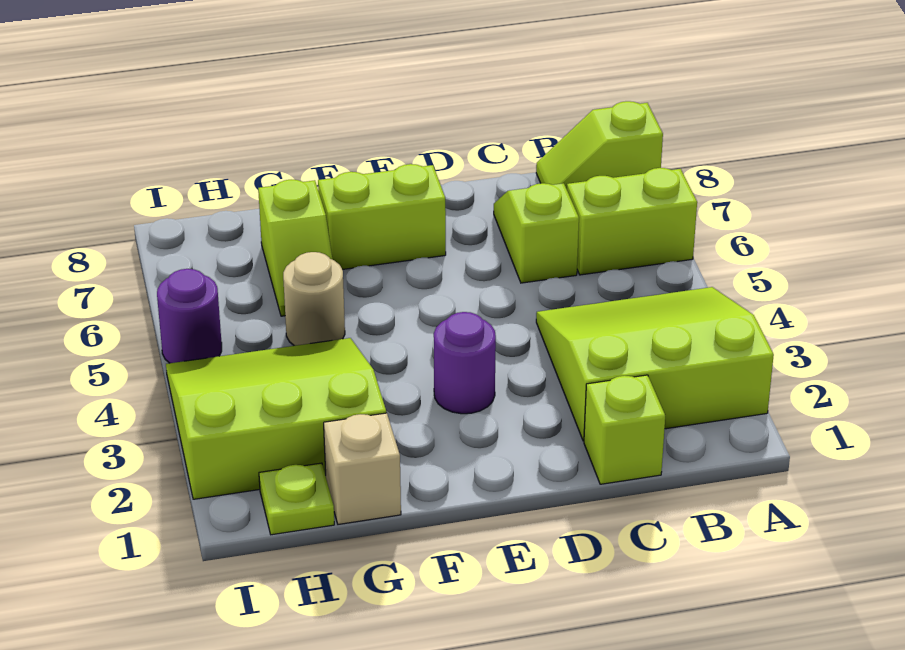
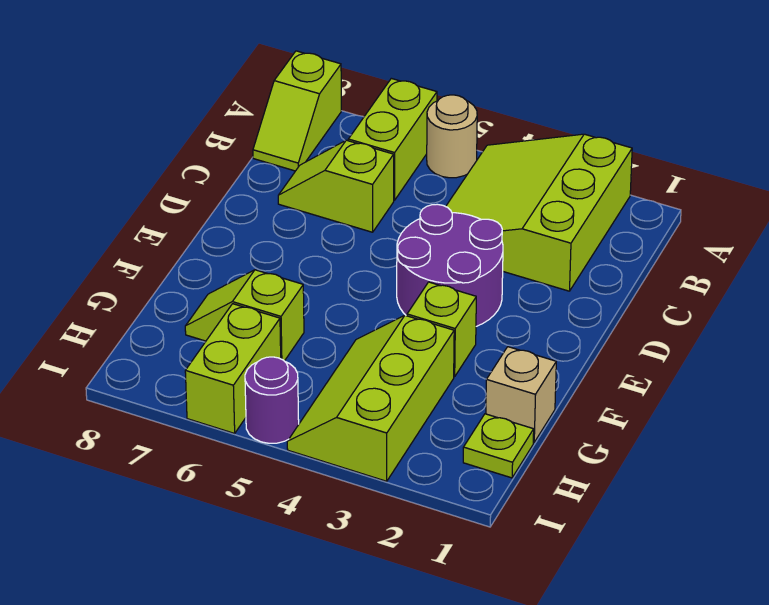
lime 1x1 brick [584,375,665,484] -> lime 1x1 brick moved to [407,282,476,377]
purple 1x1 round brick [434,312,496,414] -> purple 2x2 round brick [397,204,503,326]
lime 1x2 brick [318,164,446,269] -> lime 1x2 brick moved to [185,304,281,433]
lime 3x3 slope [166,338,386,499] -> lime 2x3 slope [287,315,454,481]
tan 1x1 round brick [283,252,345,346] -> tan 1x1 round brick moved to [427,95,477,178]
lime 1x2 slope [258,180,333,316] -> lime 1x2 slope turned to [185,270,304,361]

